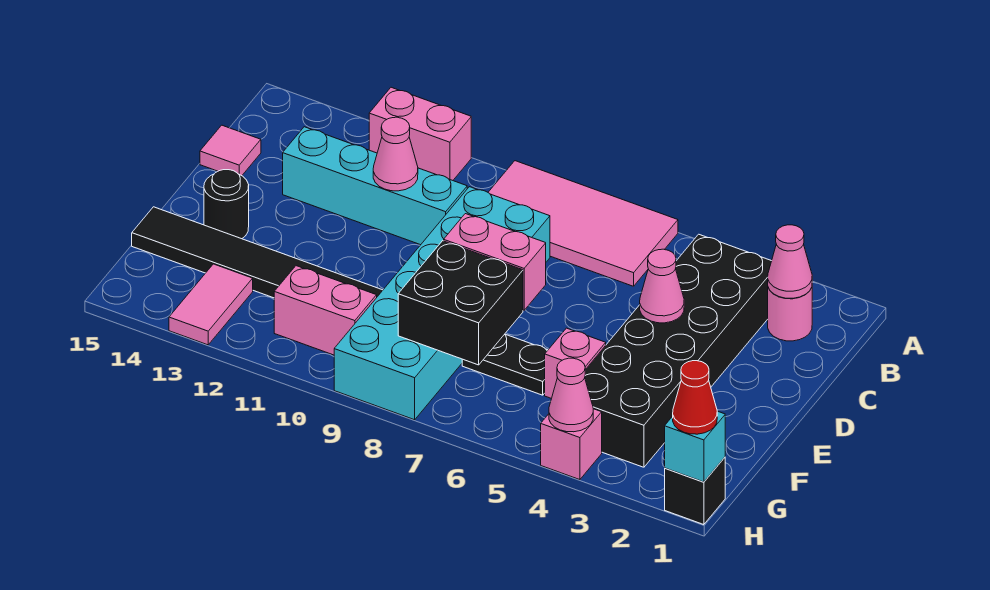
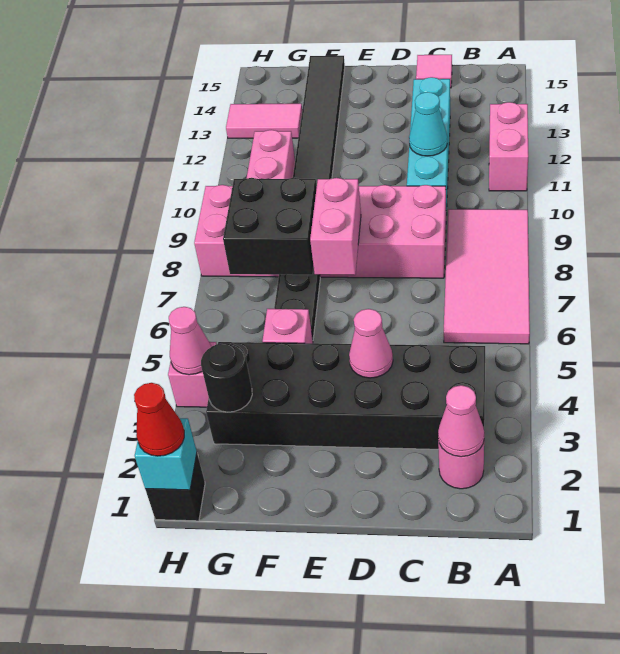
cyan 2x6 brick [334,187,550,420] -> pink 2x6 brick [194,185,446,278]
pink 1x1 cone [373,117,418,191] -> cyan 1x1 cone [409,92,447,156]
black 1x1 round brick [204,170,249,239] -> black 1x1 round brick moved to [201,343,252,412]

